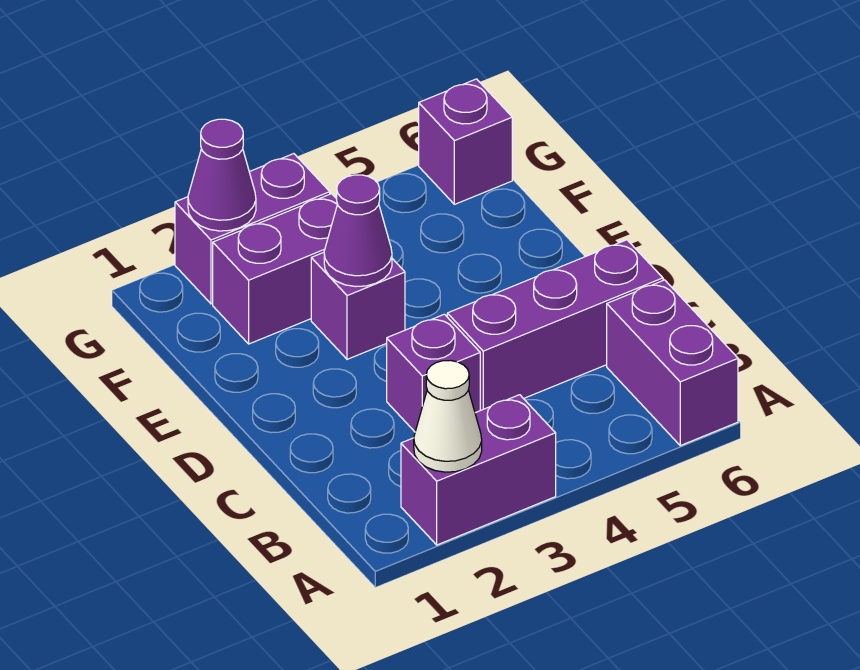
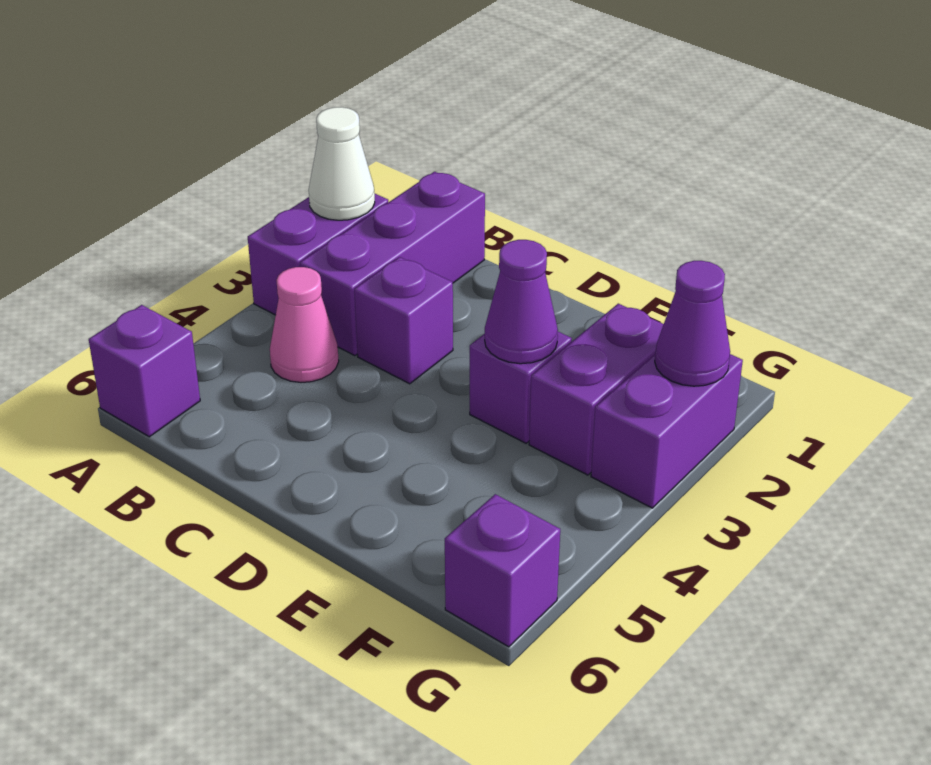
purple 1x2 brick [607,280,738,446] -> purple 1x1 brick [89,305,200,437]
none -> pink 1x1 cone [270,267,339,382]
purple 1x3 brick [447,240,663,410] -> purple 1x3 brick moved to [300,172,485,356]

